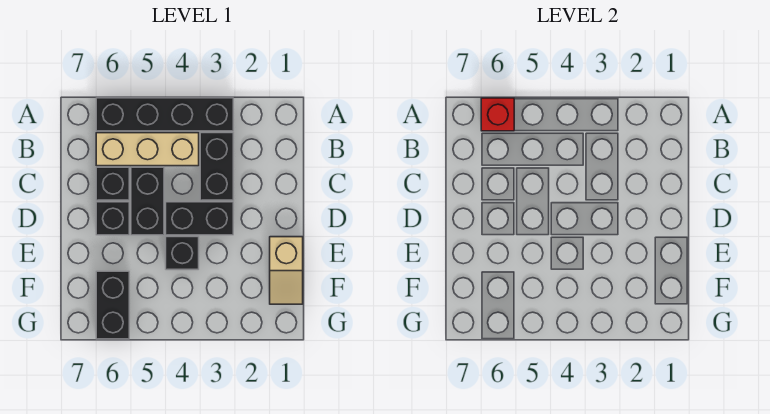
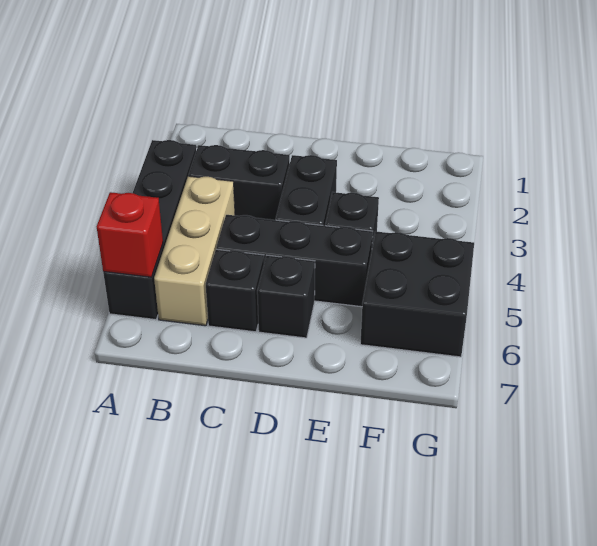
black 1x2 brick [131,167,164,235] -> black 1x3 brick [216,215,373,307]
tan 1x2 slope [270,237,303,304] -> none
black 1x2 brick [96,271,129,339] -> black 2x2 brick [360,231,474,357]

